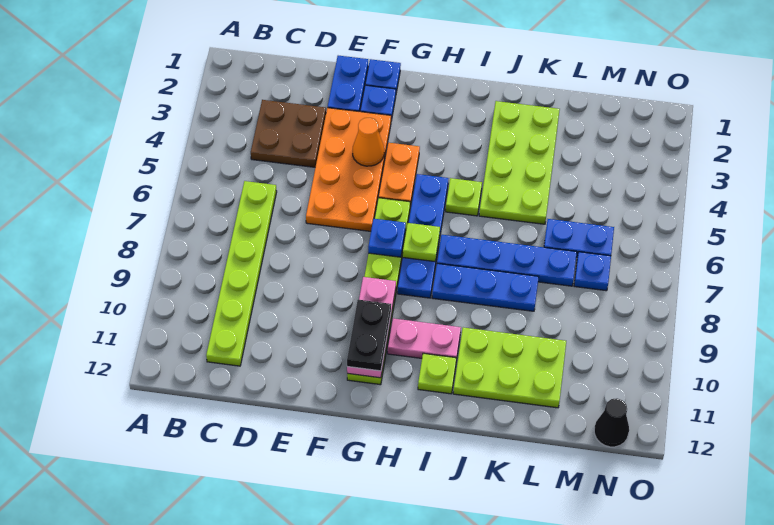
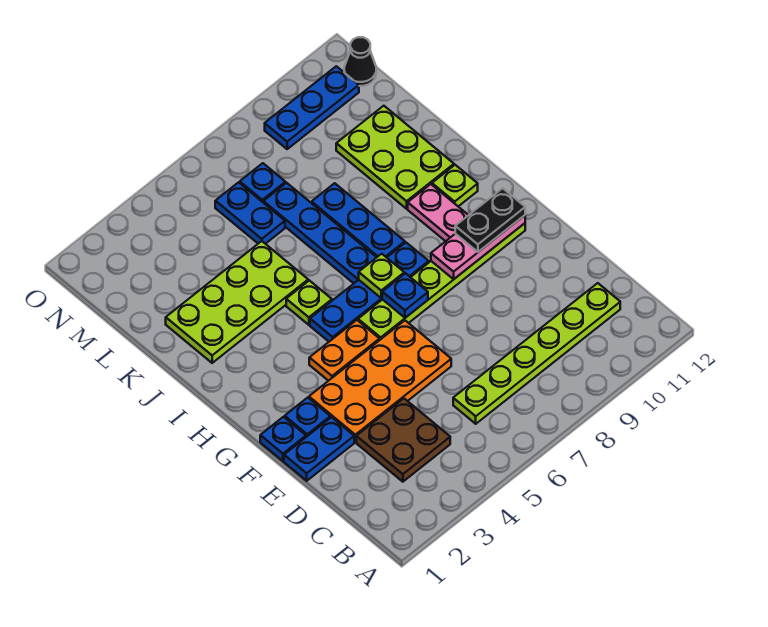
orange 1x1 cone [353,118,384,166] -> none
none -> blue 1x3 plate [265,66,359,149]

